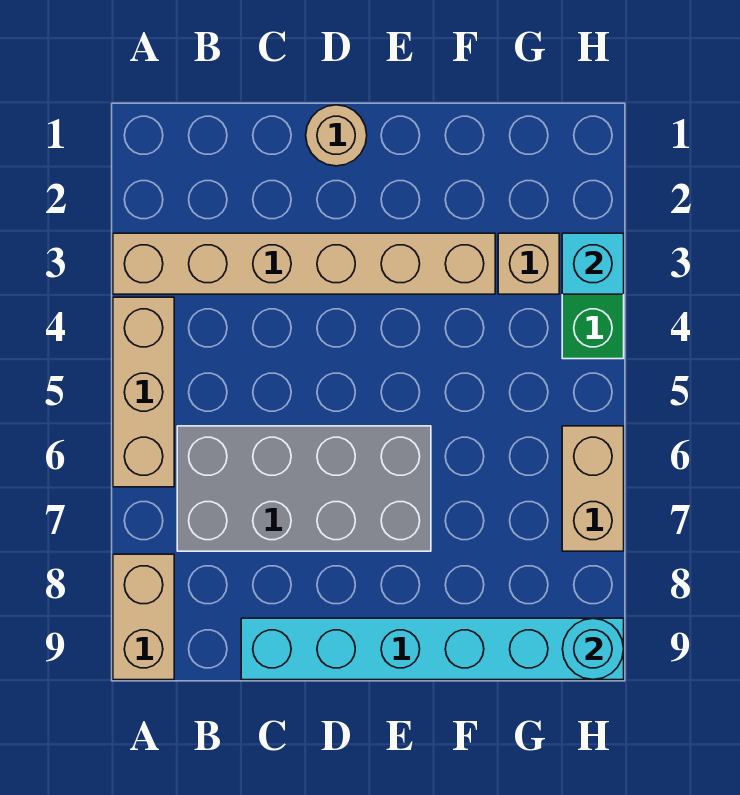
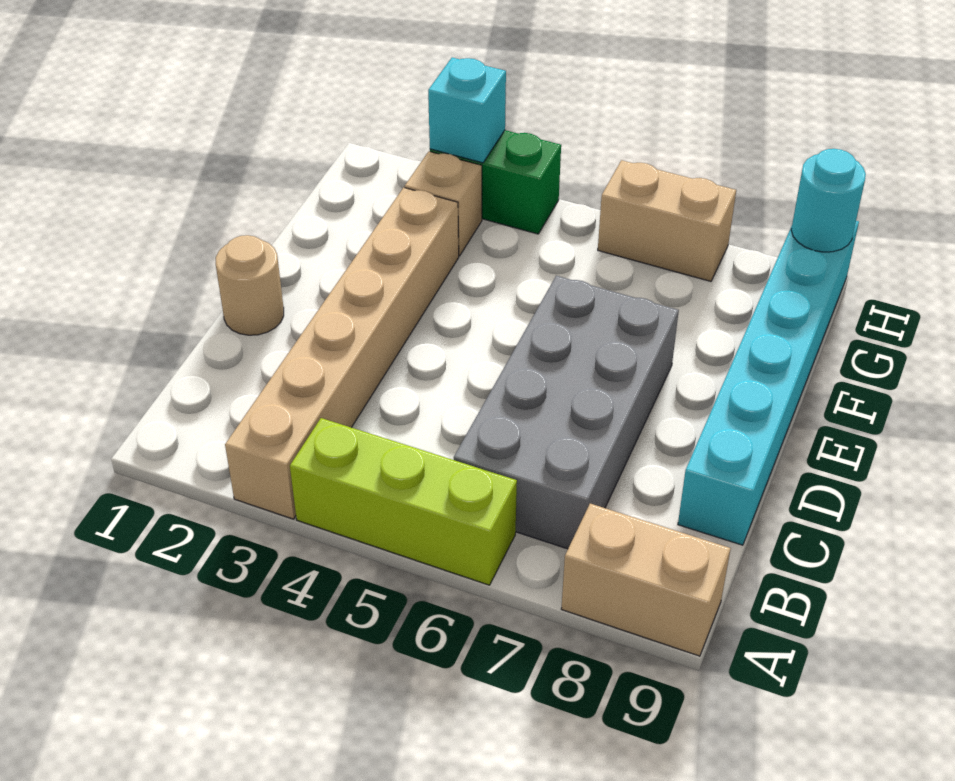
tan 1x3 brick [113,297,174,487] -> lime 1x3 brick [290,418,517,585]

